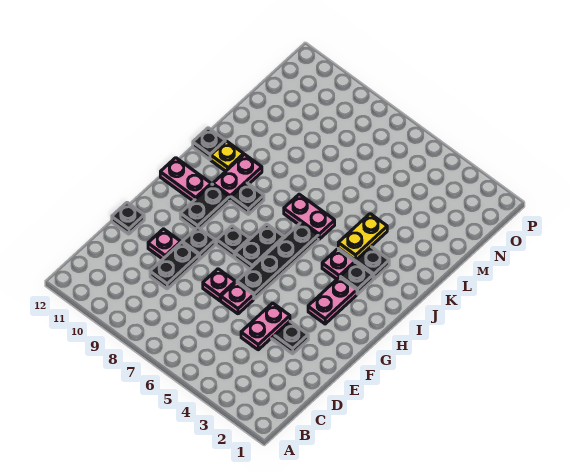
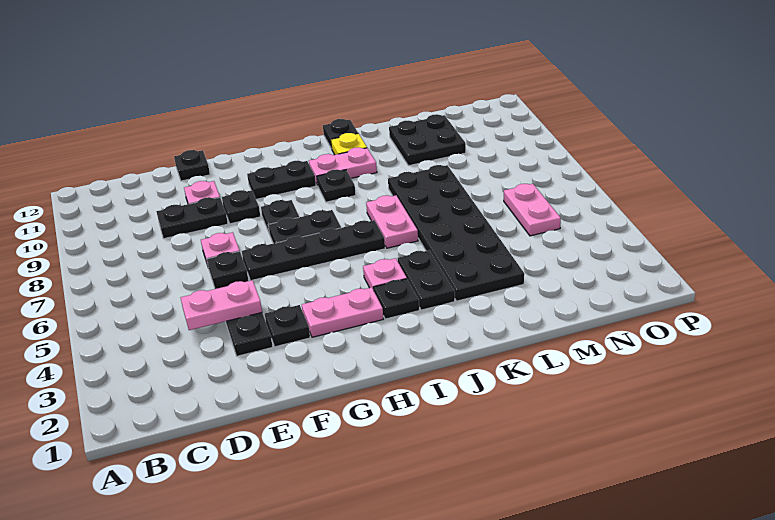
pink 1x1 plate [221,282,254,314] -> black 1x1 plate [207,251,249,289]
none -> black 1x1 plate [265,305,310,347]
pink 1x2 plate [160,158,211,201] -> pink 1x2 plate moved to [504,184,561,236]
yellow 1x2 plate [338,214,387,260] -> none
none -> black 2x6 plate [388,165,524,301]
none -> black 2x2 plate [389,114,466,166]

